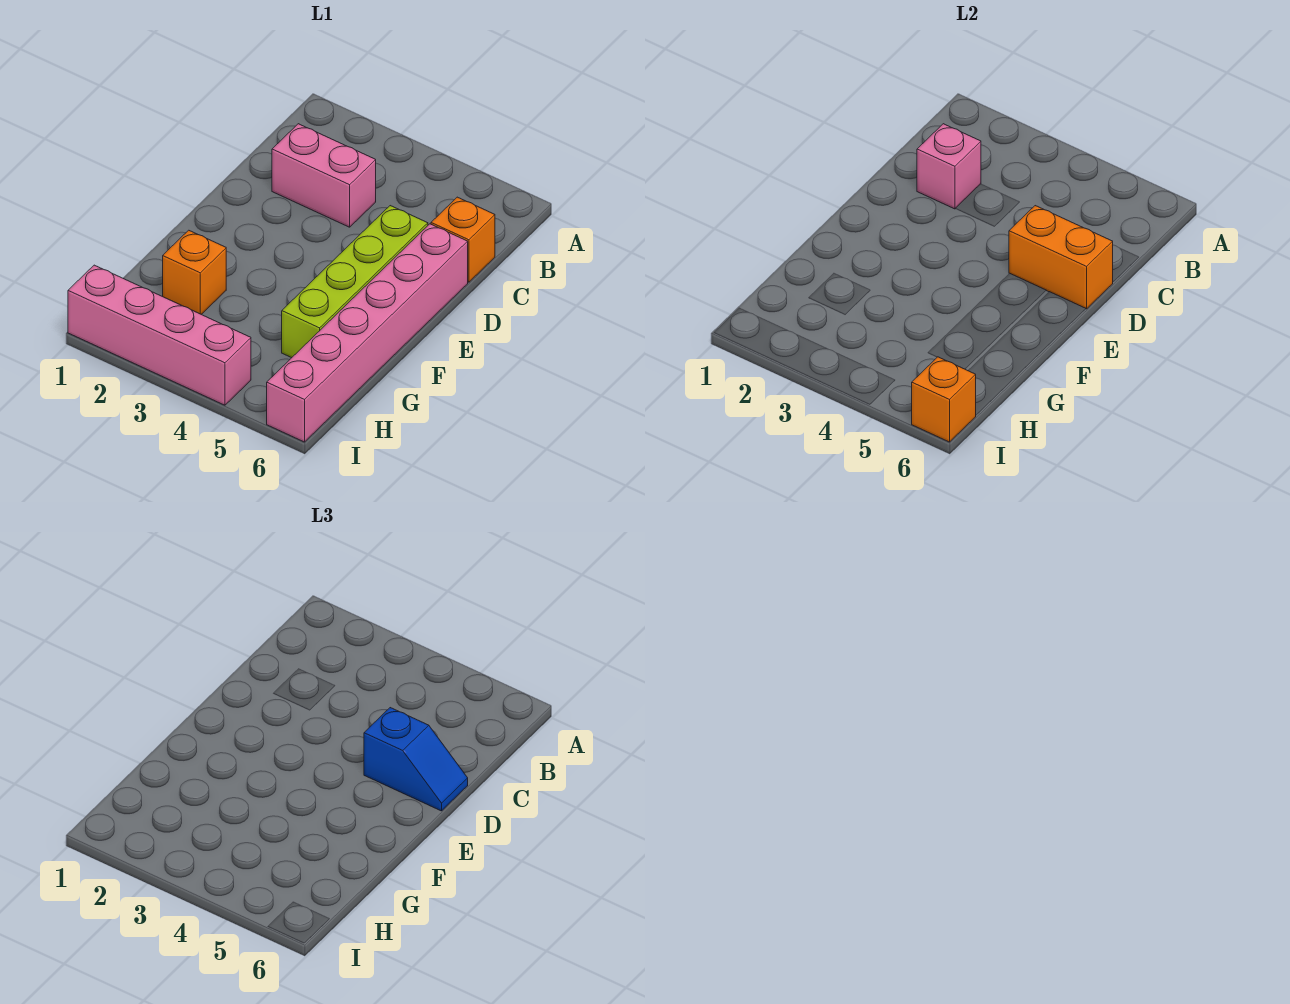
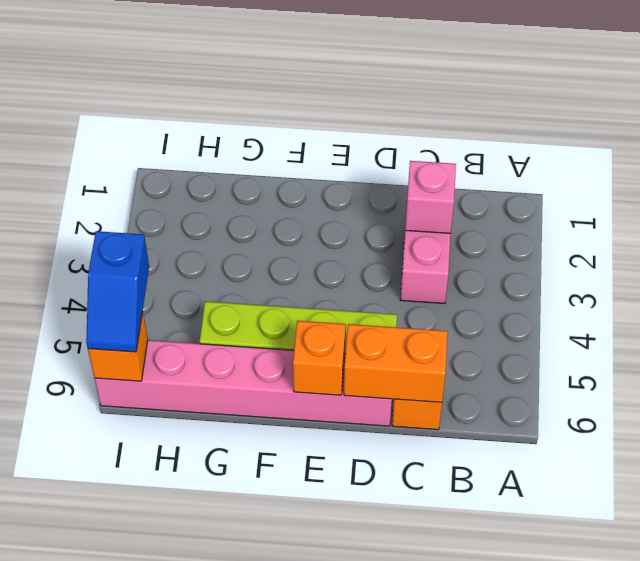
orange 1x2 brick [1009,206,1113,309] -> orange 1x2 brick turned to [344,324,448,402]
blue 1x2 slope [364,708,468,811] -> blue 1x2 slope moved to [86,231,149,352]
orange 1x1 brick [163,230,226,314] -> orange 1x1 brick moved to [293,321,346,395]
pink 1x4 brick [68,265,251,405] -> none

